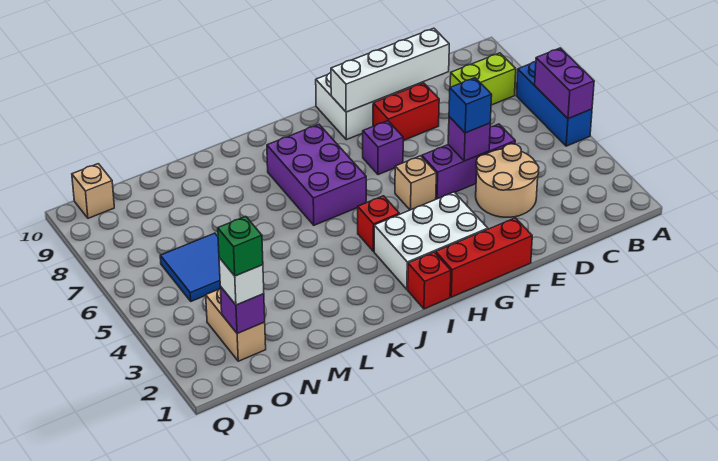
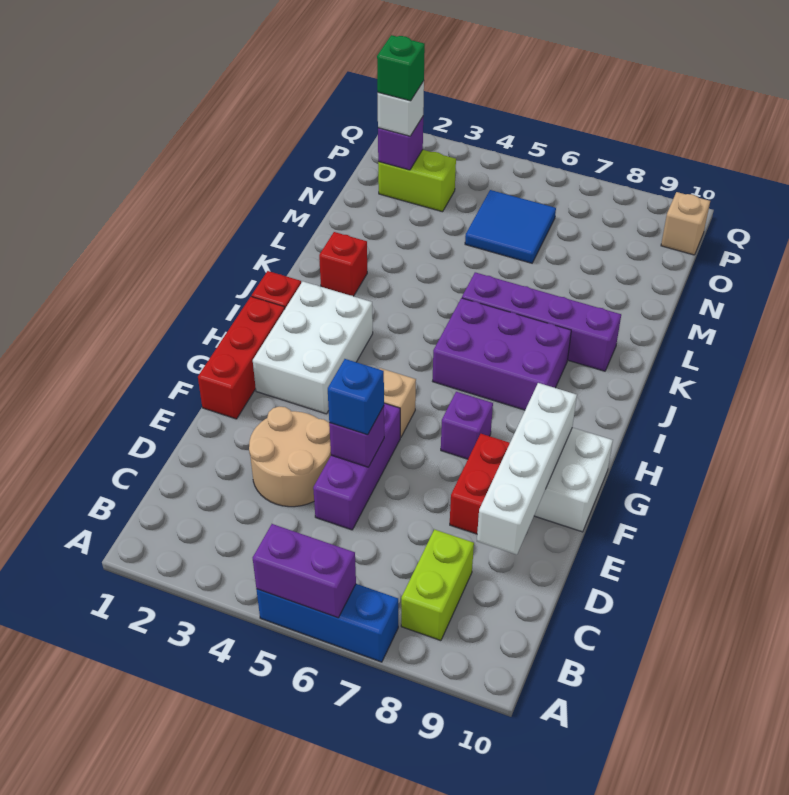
red 1x1 brick [358,196,399,251] -> red 1x1 brick moved to [319,232,367,296]
none -> purple 1x4 brick [462,272,621,371]
tan 1x2 brick [206,289,266,361] -> lime 1x2 brick [378,150,456,212]

